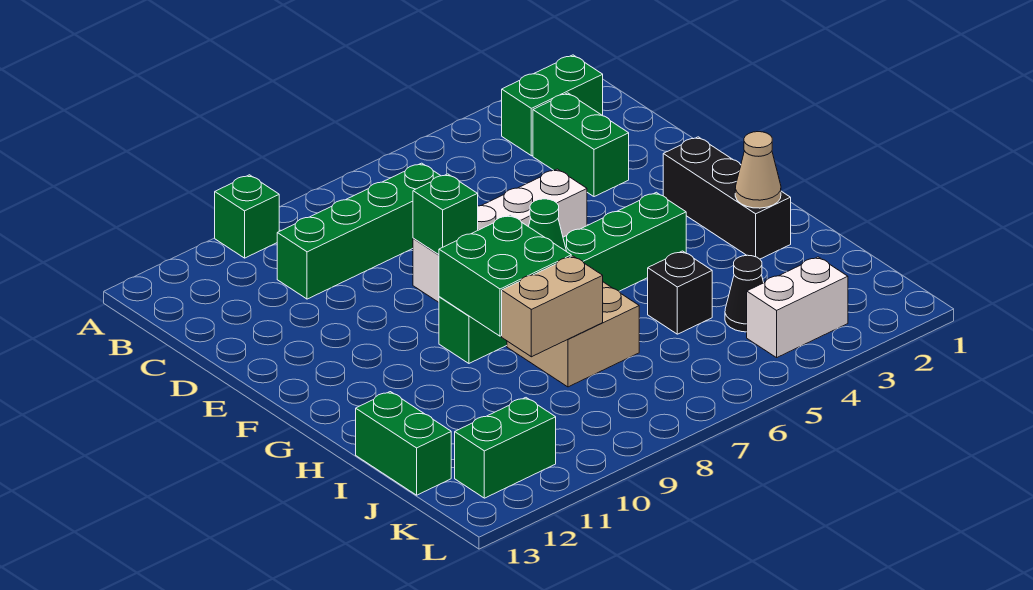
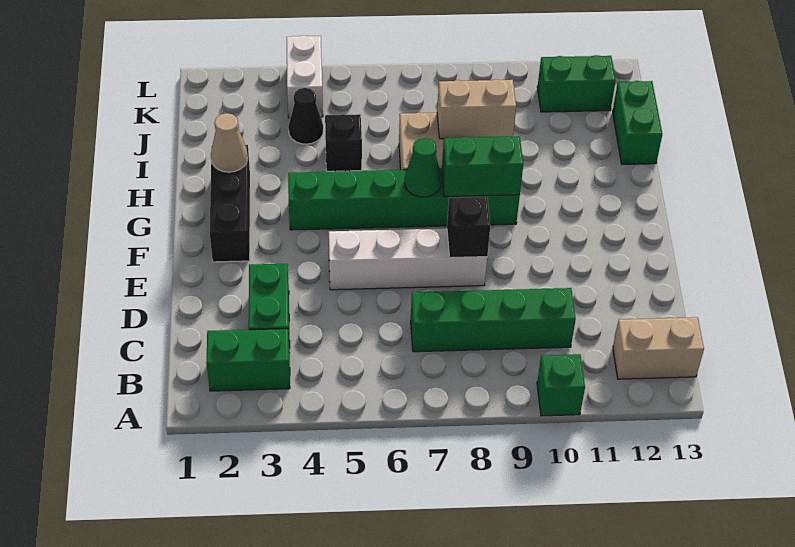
none -> tan 1x2 brick [613,317,704,379]
green 1x1 brick [413,174,478,255] -> black 1x1 brick [447,197,490,258]
green 2x2 brick [439,215,571,336] -> green 1x2 brick [442,136,523,197]
white 1x2 brick [747,257,848,358] -> white 1x2 brick turned to [287,35,323,118]

